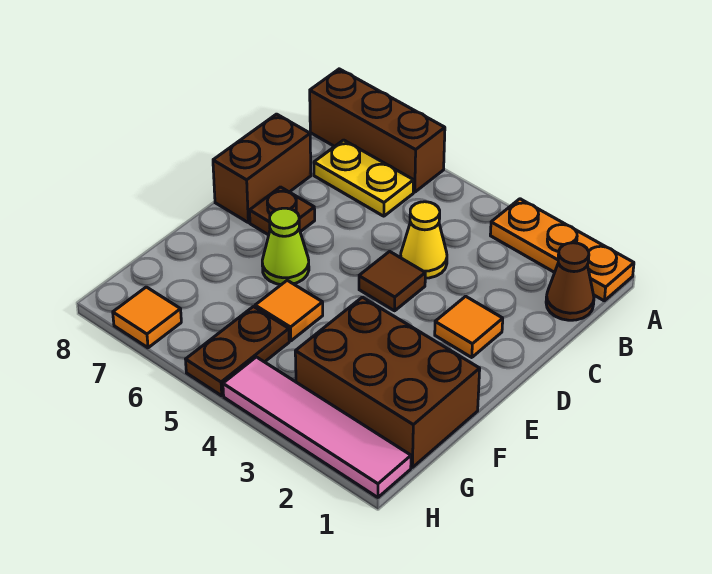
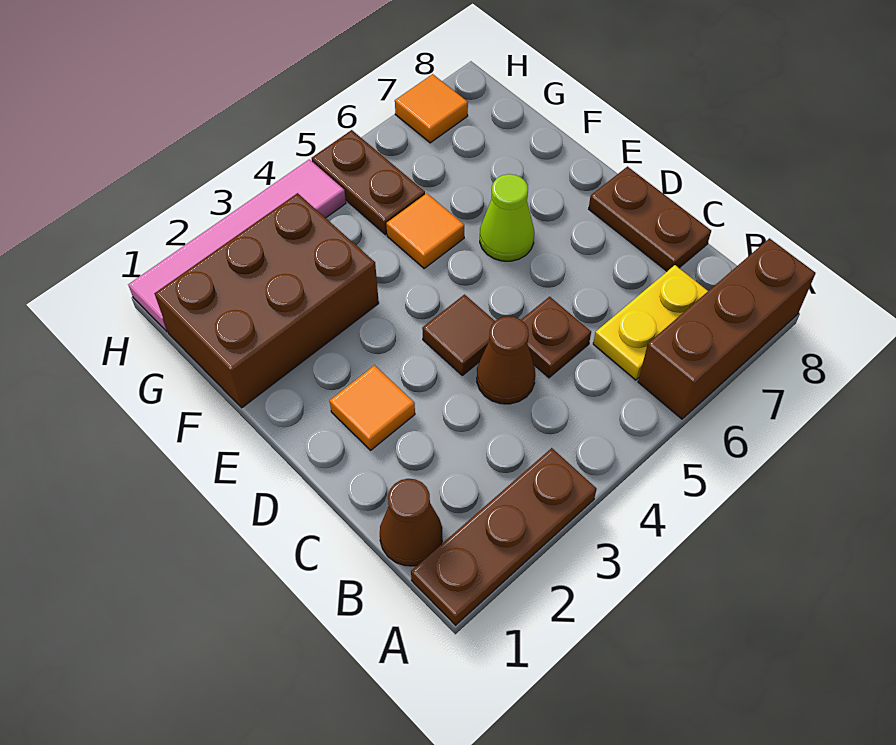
orange 1x3 plate [490,199,634,301] -> brown 1x3 plate [411,448,597,625]
yellow 1x1 cone [401,202,447,278] -> brown 1x1 cone [477,316,535,404]
brown 1x2 brick [213,114,311,222] -> brown 1x2 plate [589,167,711,271]
brown 1x1 plate [250,187,315,235] -> brown 1x1 plate moved to [521,297,591,378]

